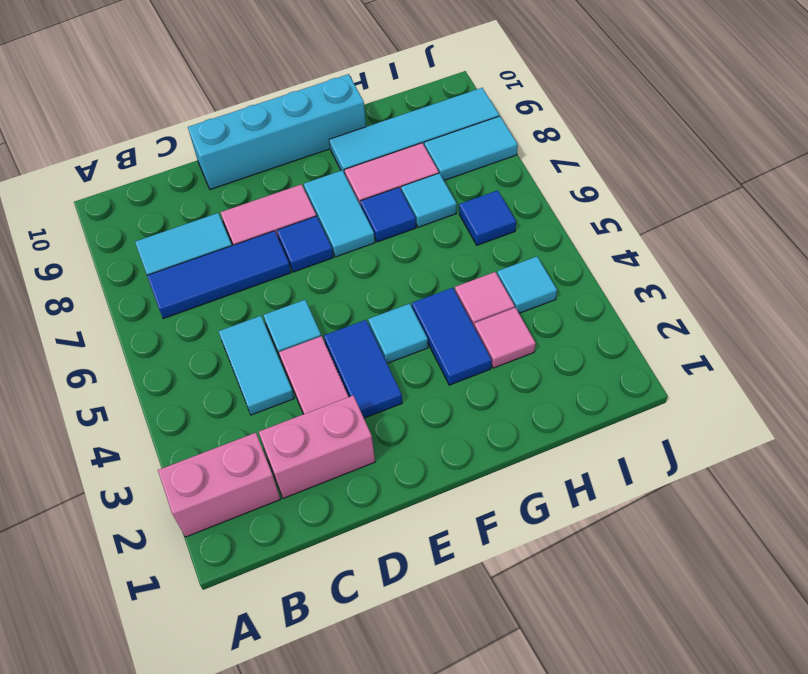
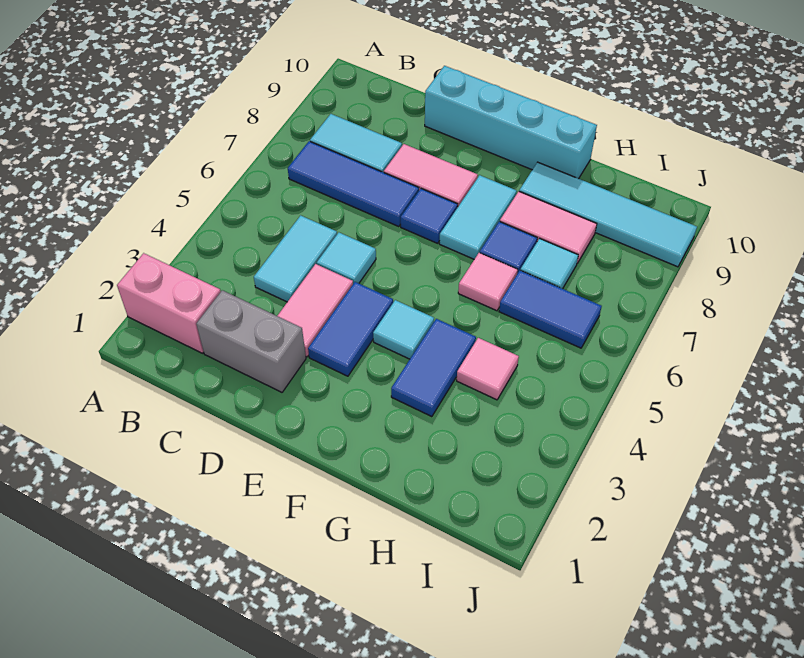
pink 1x2 brick [259,396,375,498] -> grey 1x2 brick [196,290,306,392]
pink 1x1 tile [474,308,536,368] -> pink 1x1 tile moved to [458,253,518,311]
cyan 1x1 tile [497,257,557,313] -> none
blue 1x1 tile [459,190,516,245] -> blue 1x2 tile [499,271,602,348]
cyan 1x2 tile [424,116,518,180] -> none

